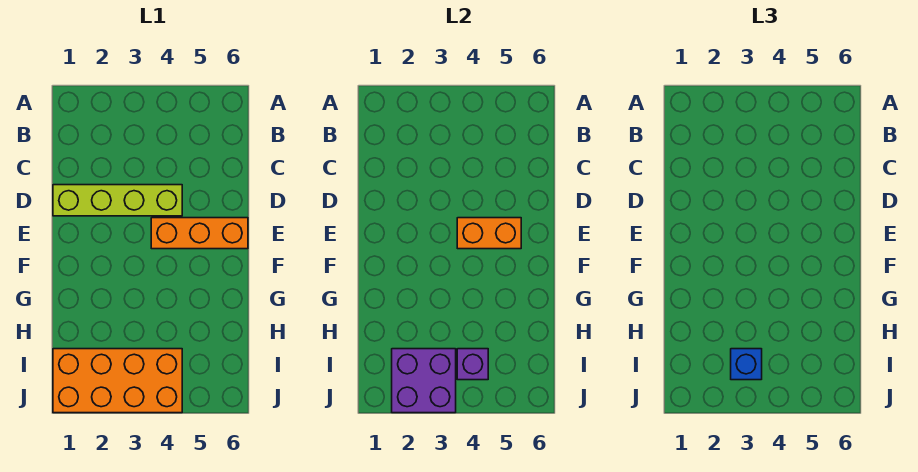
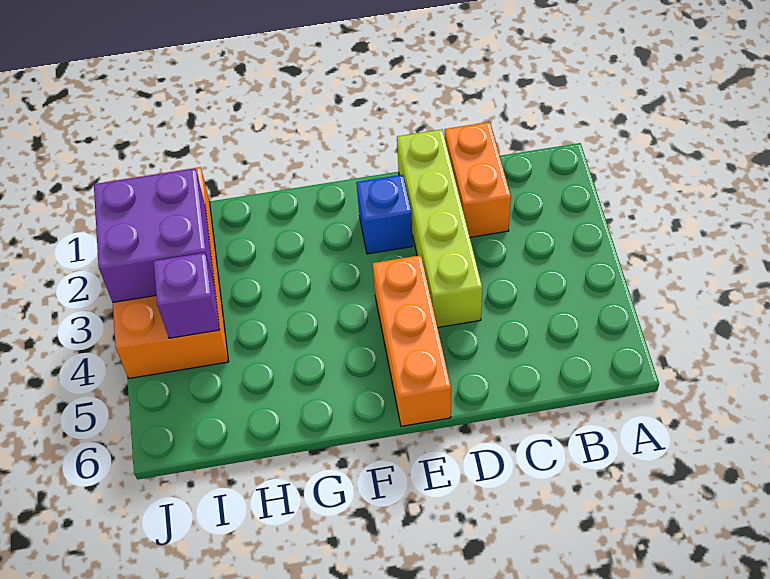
orange 1x2 brick [457,218,521,249] -> orange 1x2 brick moved to [445,122,511,237]
blue 1x1 brick [731,349,762,380] -> blue 1x1 brick moved to [356,175,413,254]

